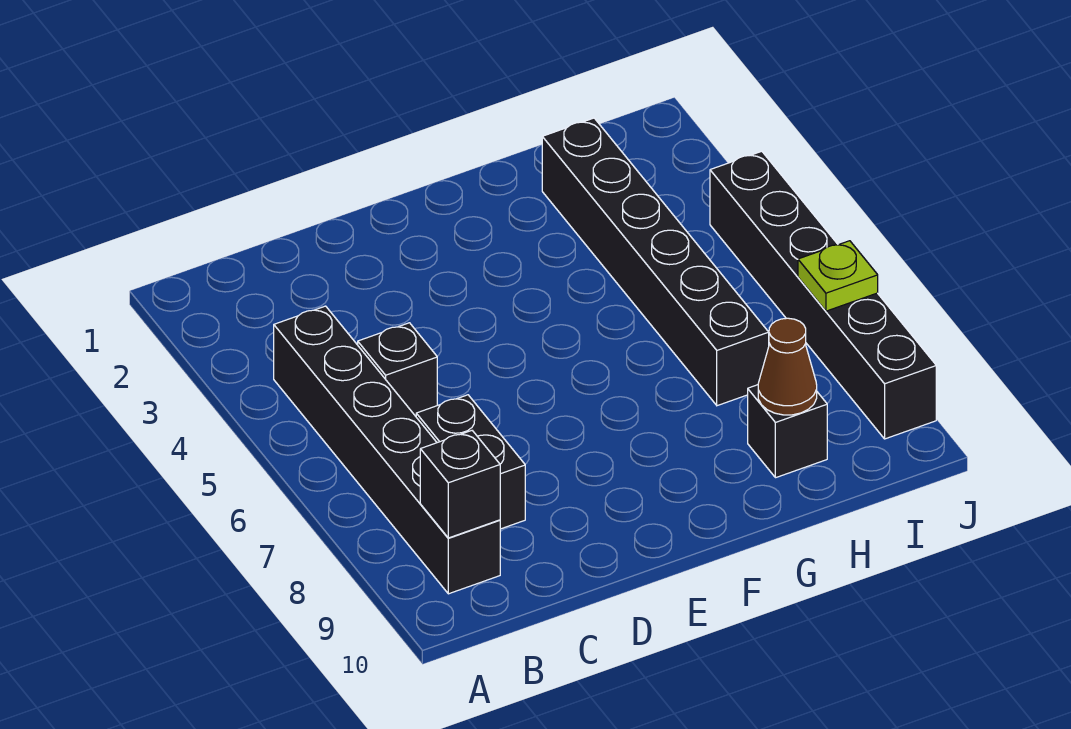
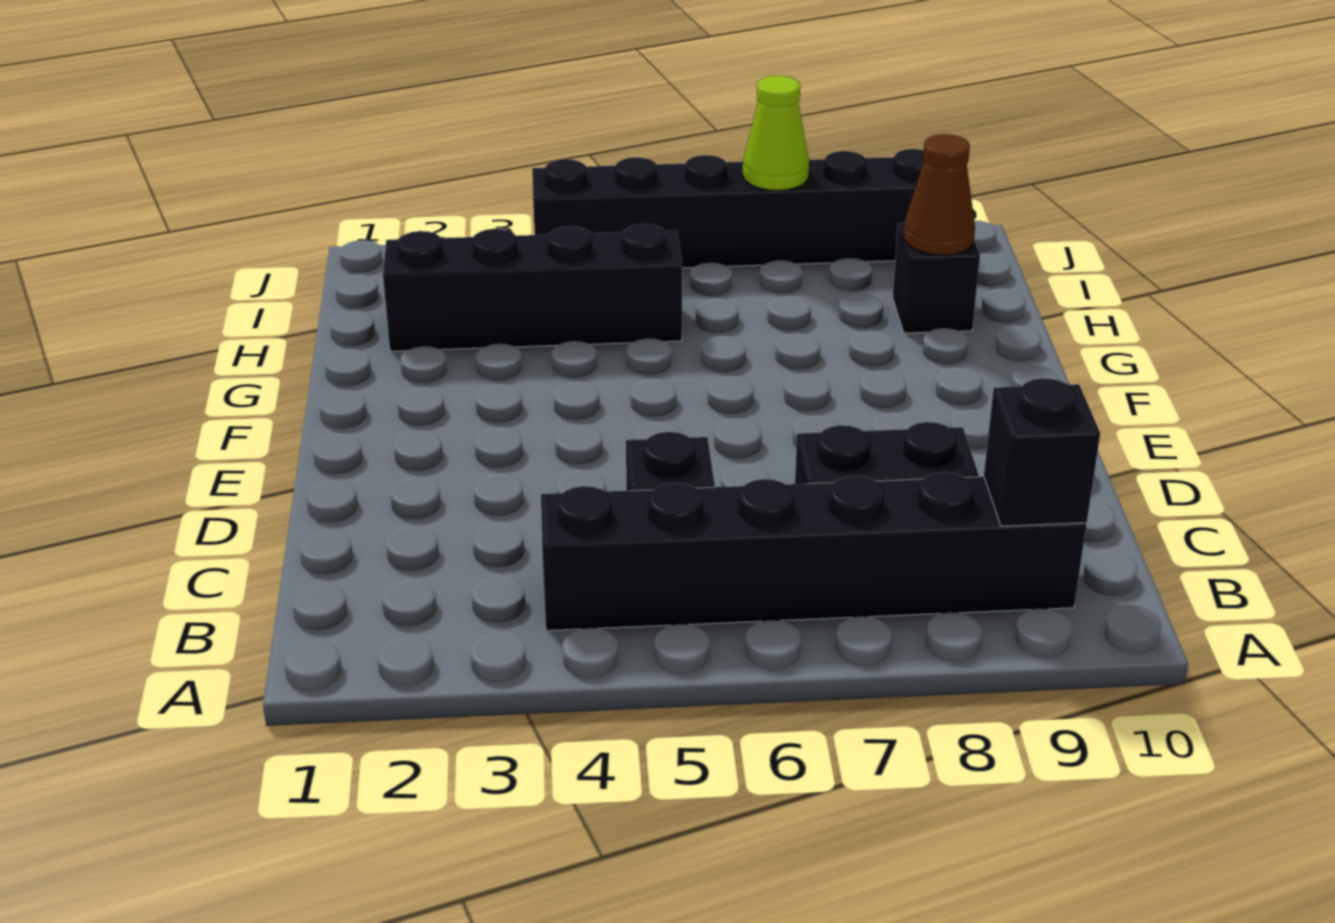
black 1x6 brick [542,118,769,406] -> black 1x4 brick [383,224,682,351]
lime 1x1 plate [798,241,878,311] -> lime 1x1 cone [743,76,809,191]

